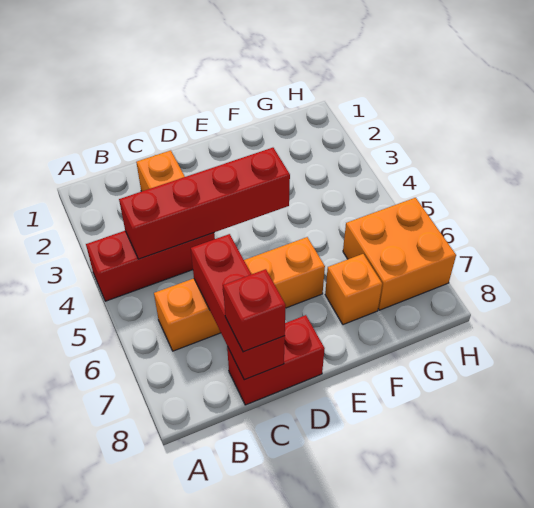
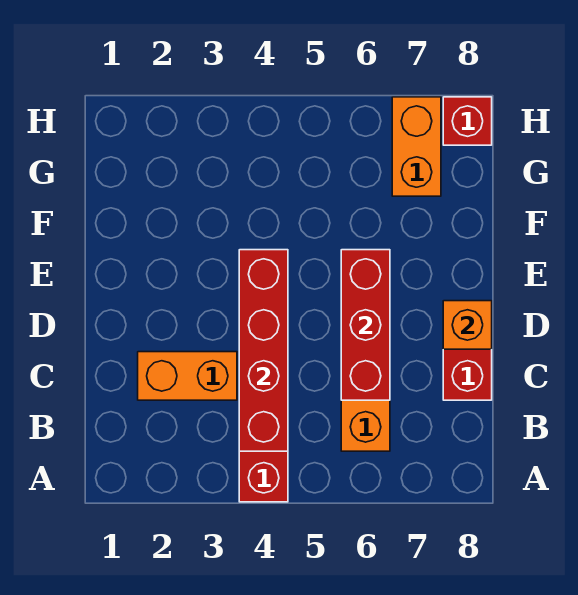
red 1x3 brick [191,234,285,380] -> red 1x3 brick turned to [341,250,390,400]
red 1x1 brick [223,269,286,352] -> red 1x1 brick moved to [443,97,492,145]
orange 1x1 brick [325,254,382,325] -> orange 1x1 brick moved to [443,301,492,349]
orange 2x2 brick [343,198,456,310] -> orange 1x2 brick [392,97,441,196]

